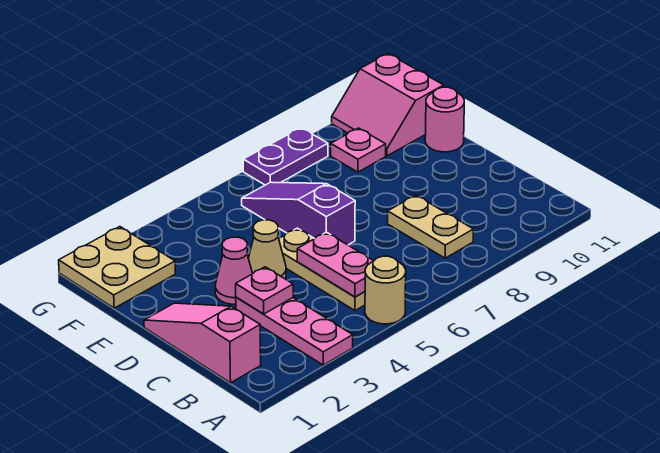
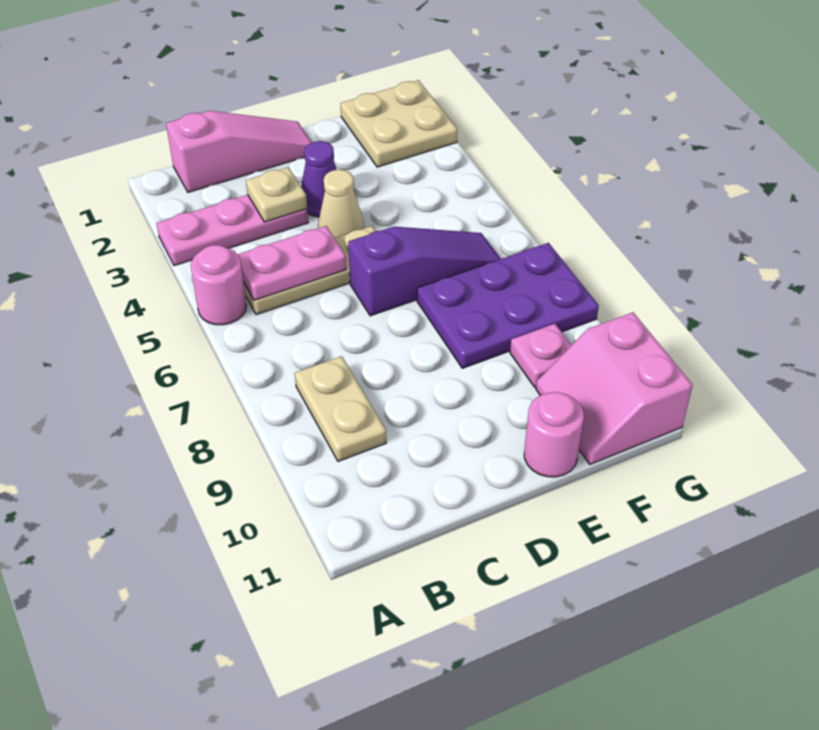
tan 1x1 round brick [365,256,406,324] -> pink 1x1 round brick [191,245,246,325]
tan 1x2 plate [388,195,473,258] -> tan 1x2 plate turned to [295,356,386,461]
pink 1x1 plate [236,267,293,314] -> tan 1x1 plate [246,167,307,222]
pink 1x1 cone [215,237,253,304] -> purple 1x1 cone [301,141,337,217]
pink 2x2 slope [332,54,444,156] -> pink 2x2 slope turned to [536,312,693,464]
purple 1x2 plate [243,128,328,185] -> purple 2x3 plate [417,243,599,368]

